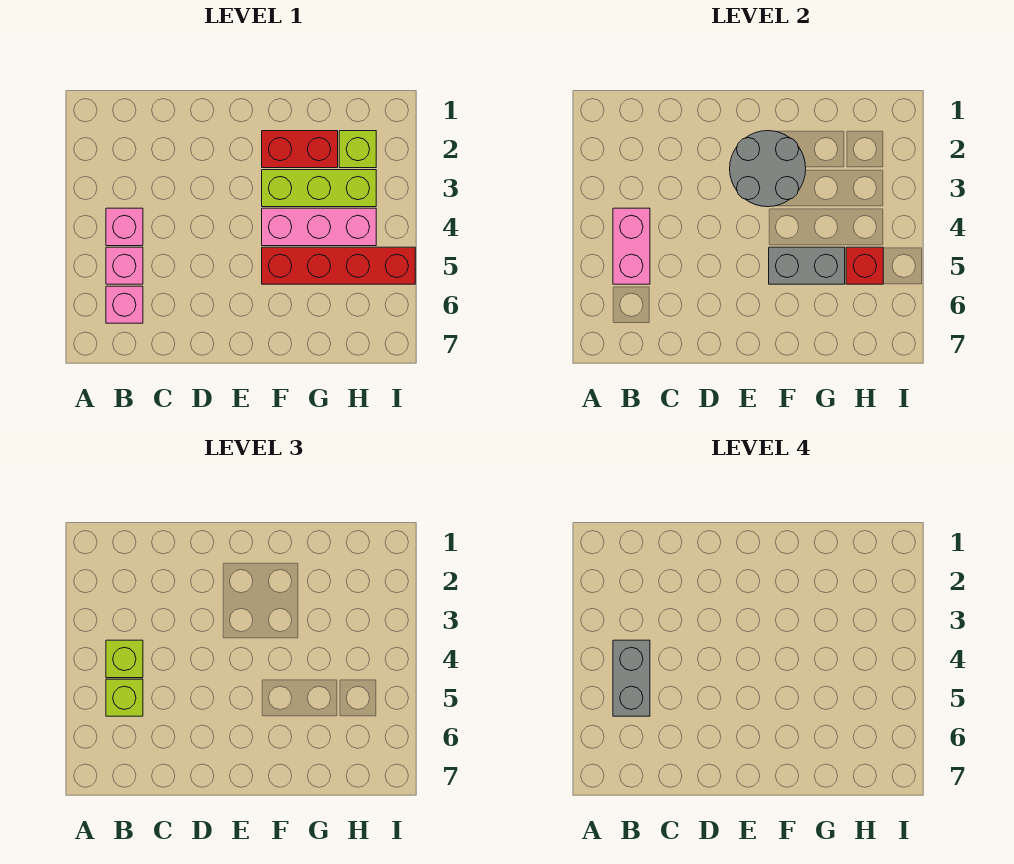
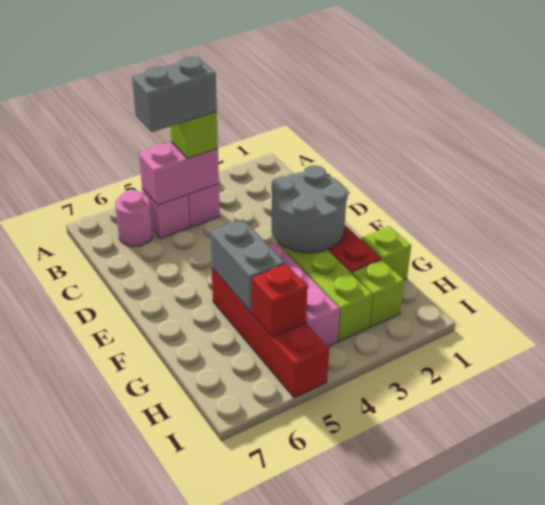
lime 1x1 brick [106,679,143,716] -> lime 1x1 brick moved to [361,226,411,280]
pink 1x1 brick [106,286,143,323] -> pink 1x1 round brick [115,190,152,247]

